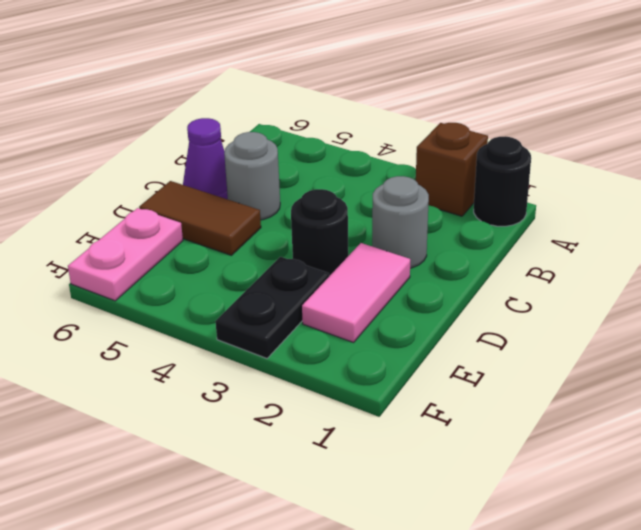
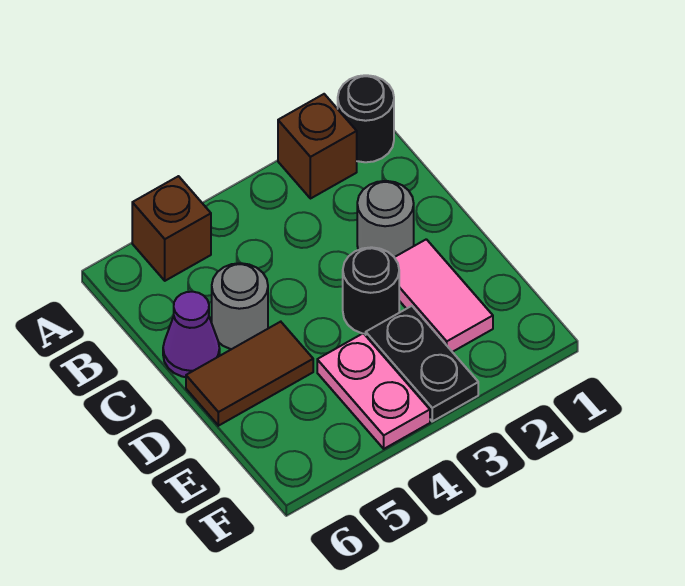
none -> brown 1x1 brick [132,176,211,281]
pink 1x2 plate [68,208,183,301] -> pink 1x2 plate moved to [317,333,430,449]

